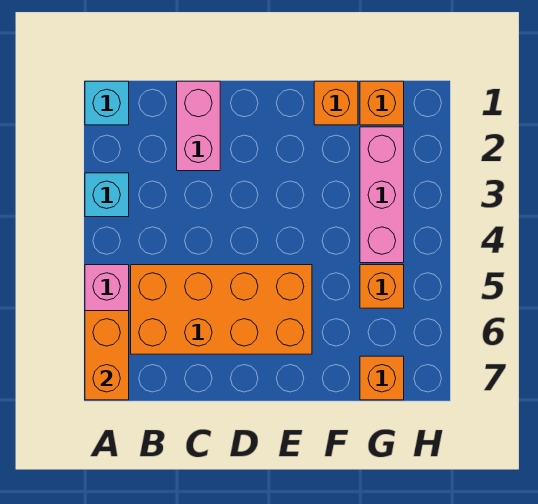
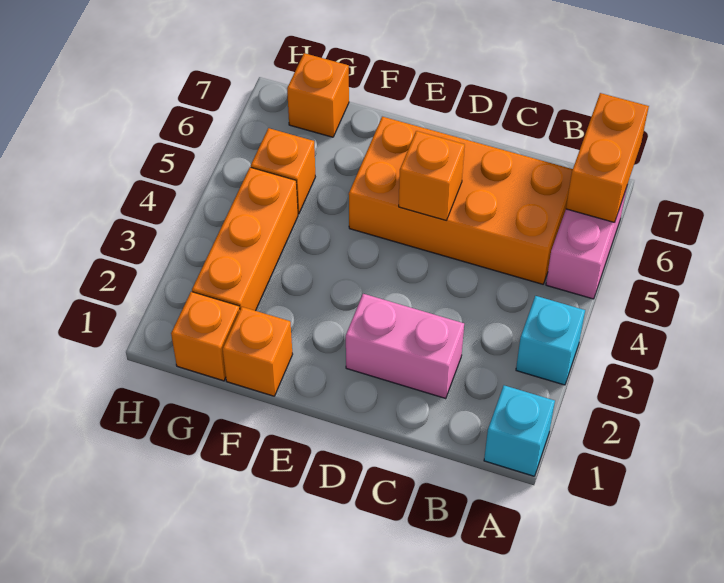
pink 1x2 brick [177,81,220,171] -> pink 1x2 brick turned to [346,294,464,399]
none -> orange 1x1 brick [399,131,465,220]
pink 1x3 brick [360,127,404,263] -> orange 1x3 brick [192,167,298,311]

